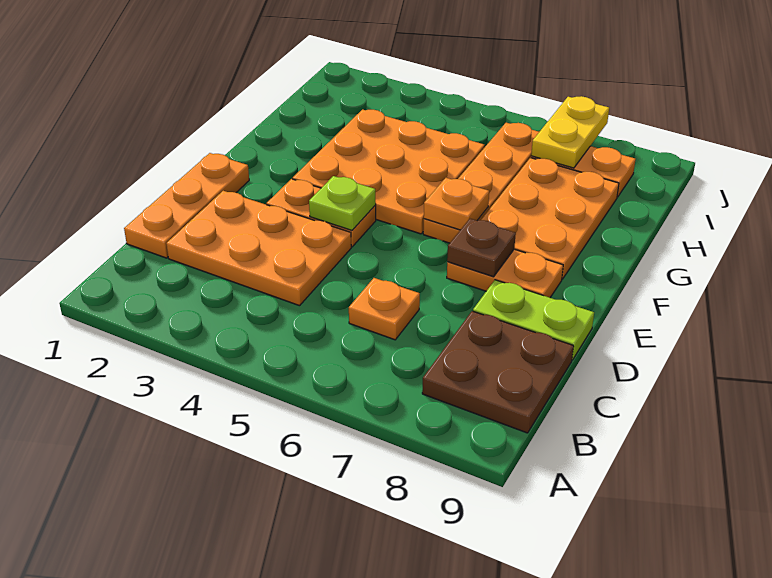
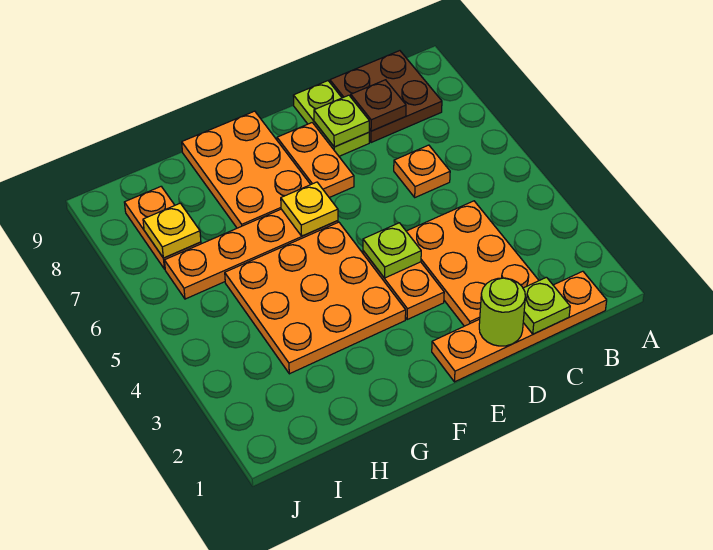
orange 1x3 plate [124,153,249,258] -> orange 1x4 plate [432,271,607,382]
none -> lime 1x1 plate [523,277,570,334]
none -> lime 1x1 round brick [479,278,525,346]
none -> lime 1x1 plate [314,95,370,147]
brown 1x1 plate [447,219,516,277] -> brown 1x1 plate moved to [351,80,406,131]
orange 1x1 plate [424,178,489,230] -> yellow 1x1 plate [281,182,338,236]
orange 2x3 plate [481,158,619,279] -> orange 2x3 plate turned to [182,111,311,228]
yellow 1x2 plate [531,96,609,168] -> yellow 1x1 plate [143,203,201,258]

